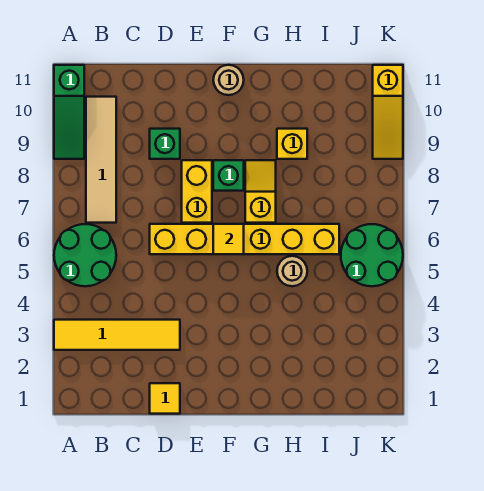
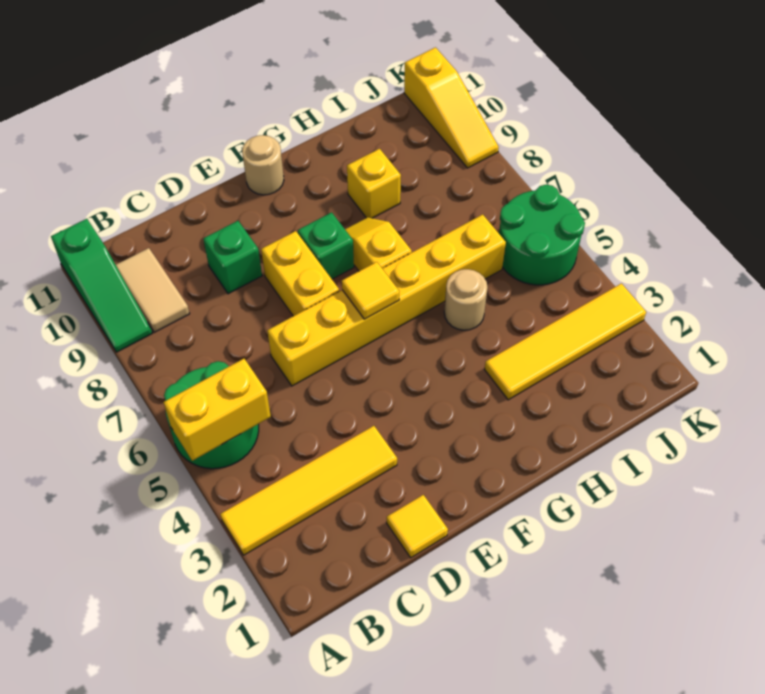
none -> yellow 1x2 brick [163,359,271,461]
tan 1x4 tile [86,97,116,223] -> tan 1x2 tile [116,248,190,332]
none -> yellow 1x4 tile [485,284,646,400]

